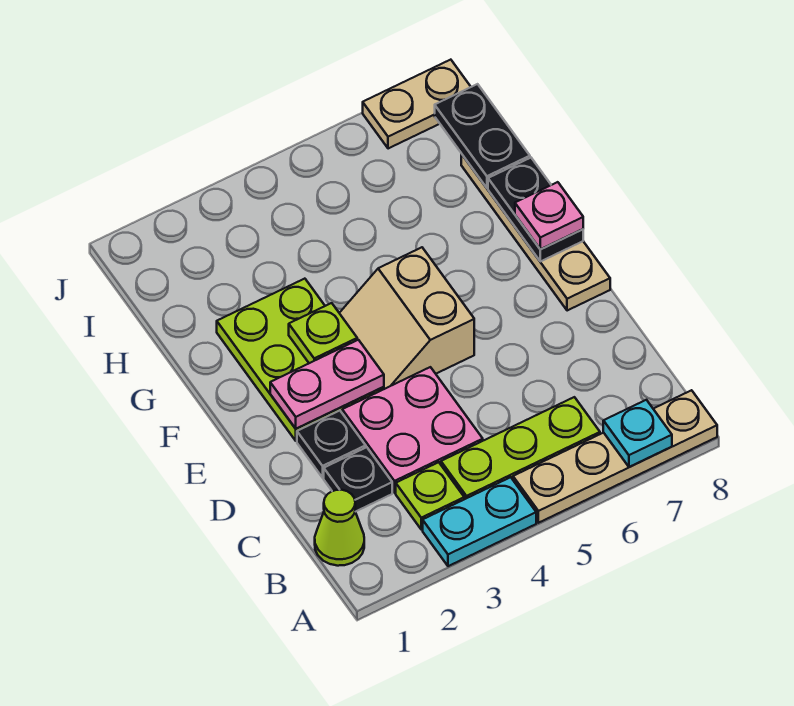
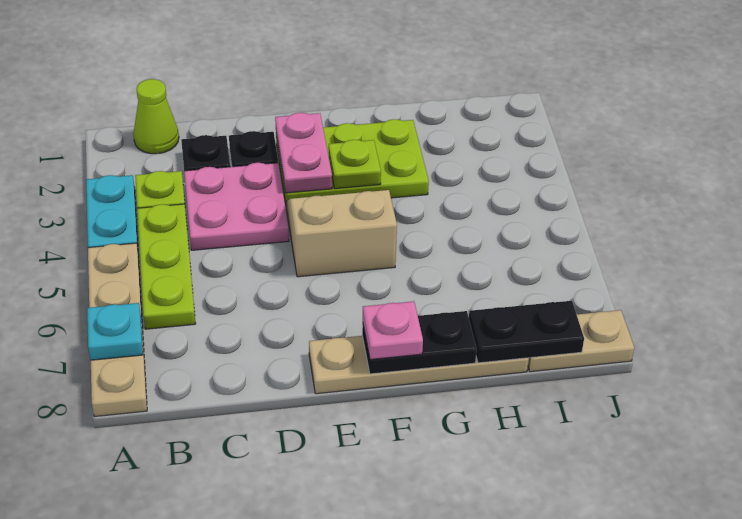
tan 1x2 plate [363,60,471,149] -> tan 1x2 plate turned to [528,310,634,372]

